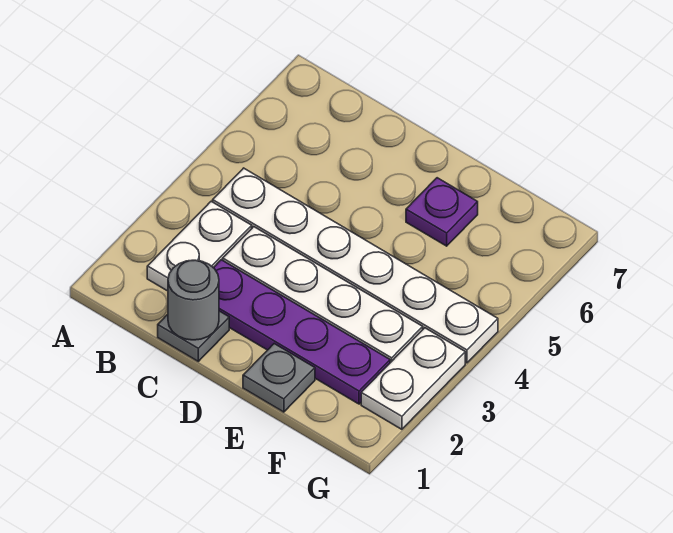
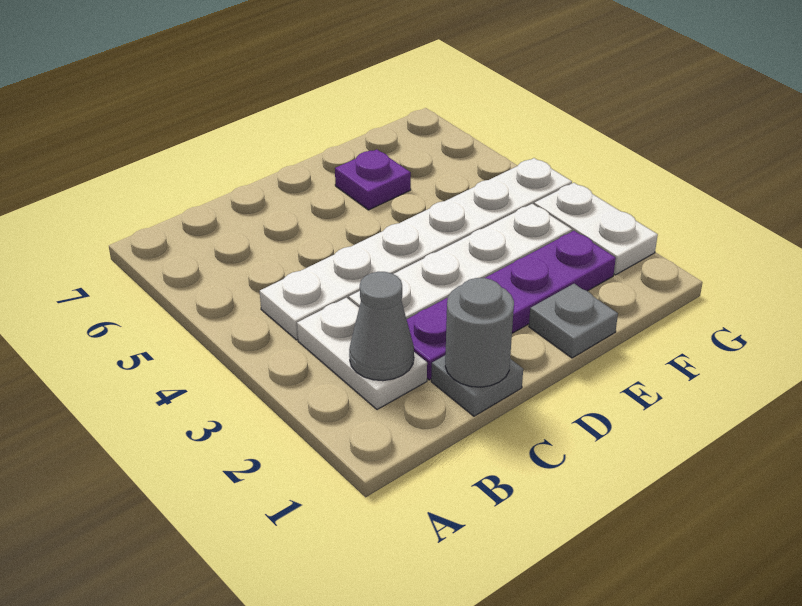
none -> grey 1x1 cone [349,272,414,381]

